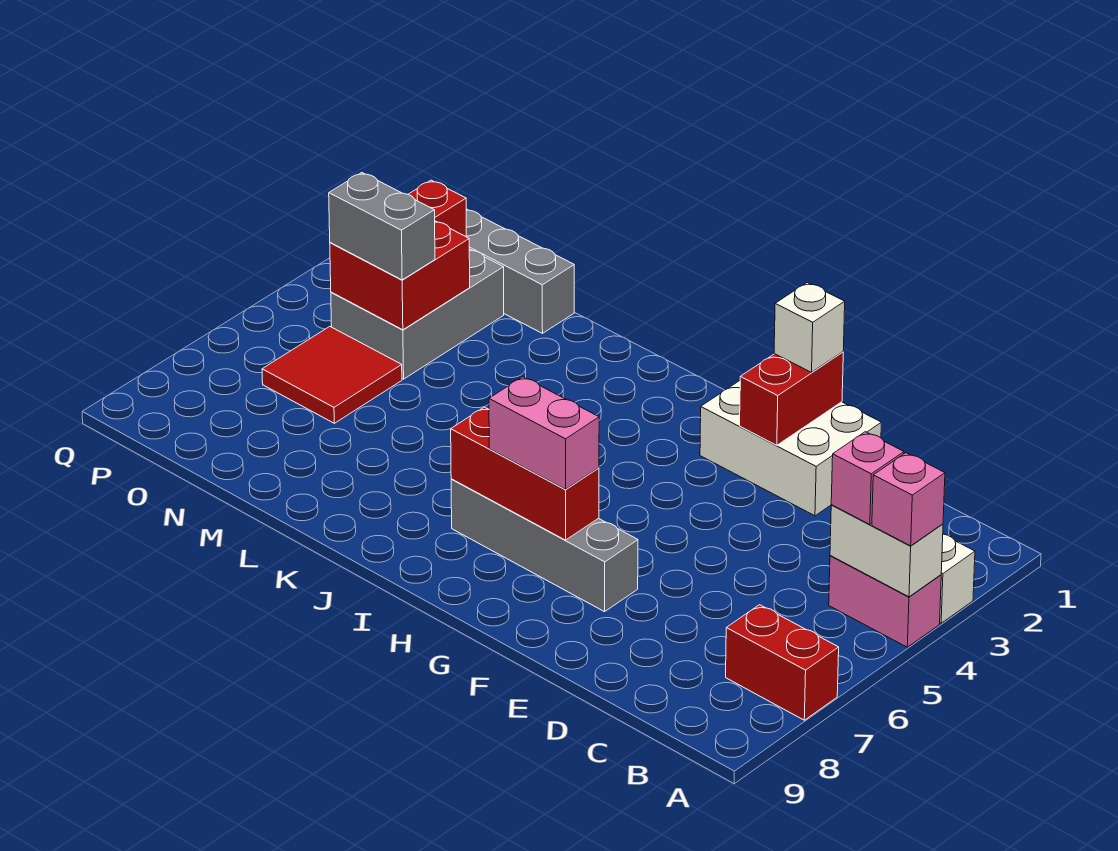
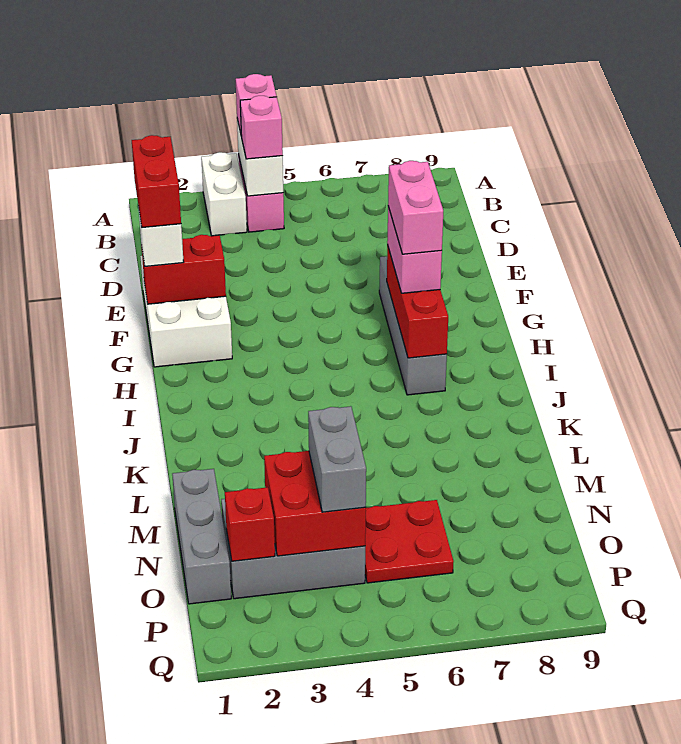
red 1x2 brick [726,605,839,720] -> red 1x2 brick moved to [132,135,181,228]
none -> pink 1x2 brick [388,161,443,254]
red 2x2 tile [262,327,402,423] -> red 2x2 plate [365,500,454,583]

